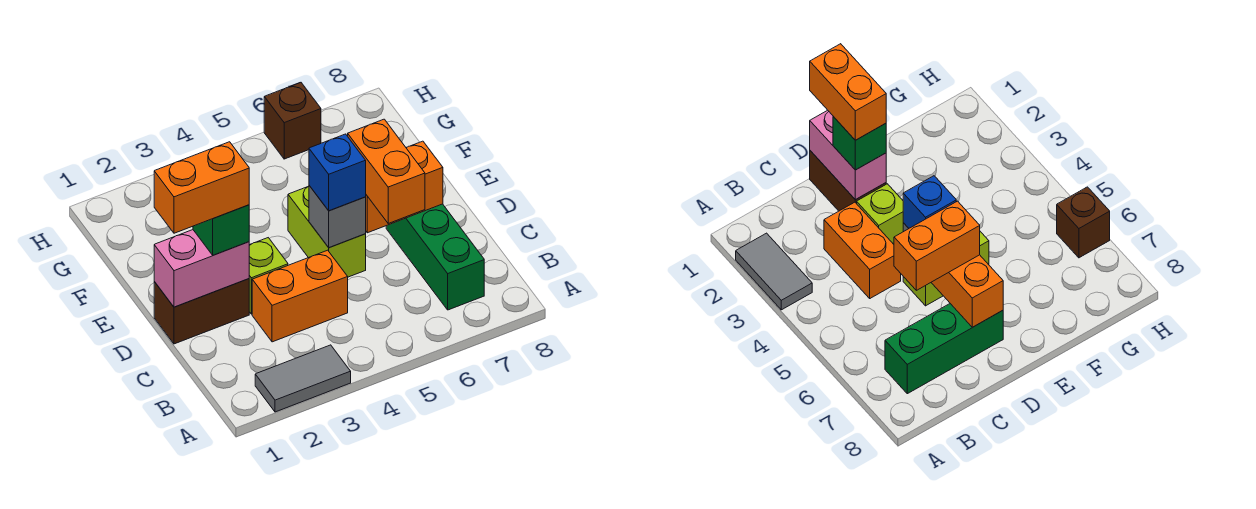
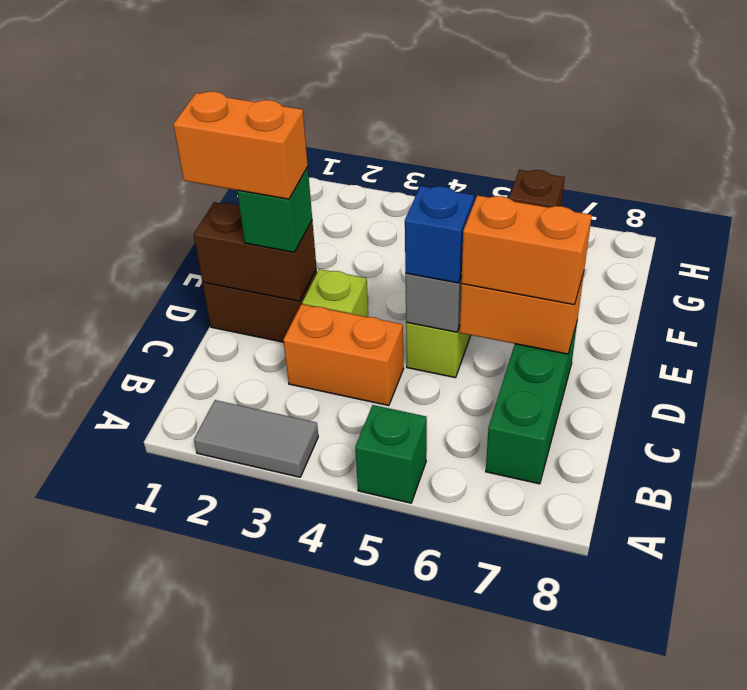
none -> green 1x1 brick [355,405,427,503]
orange 1x2 brick [348,119,425,223] -> orange 1x2 brick turned to [461,195,592,305]
pink 1x2 brick [154,230,249,307] -> brown 1x2 brick [194,202,317,301]

